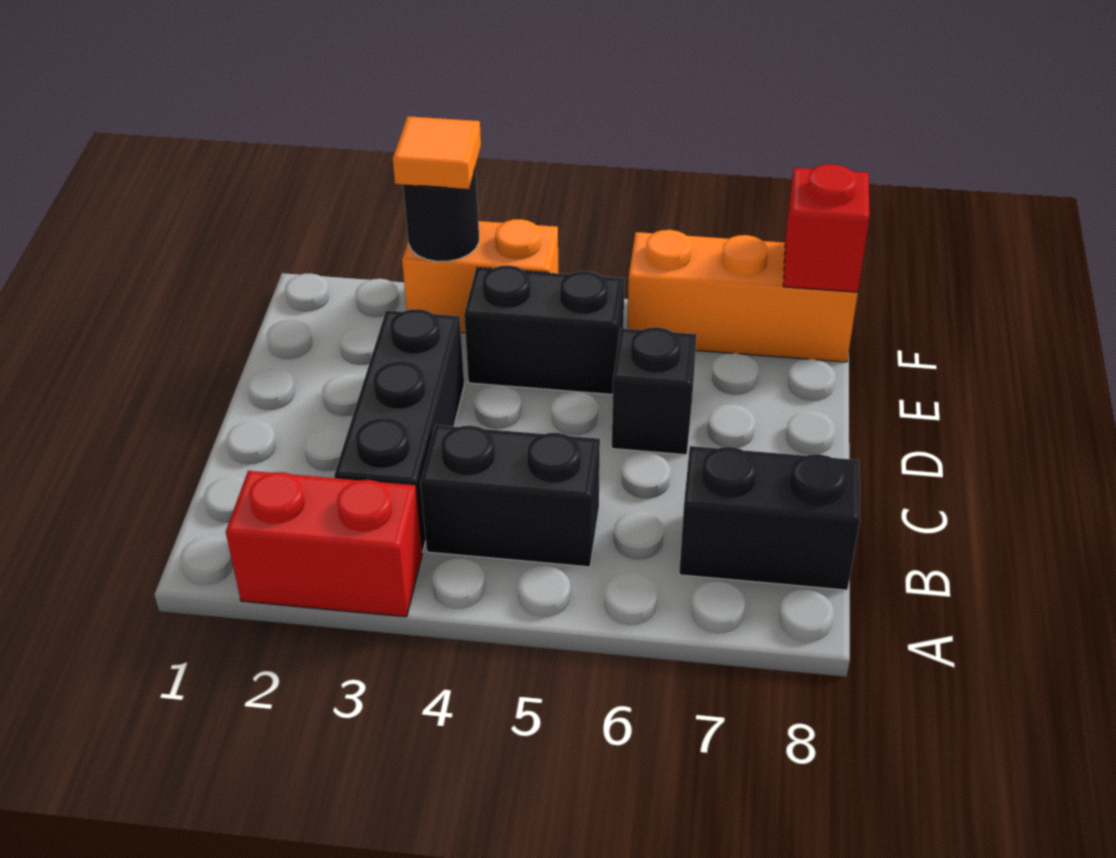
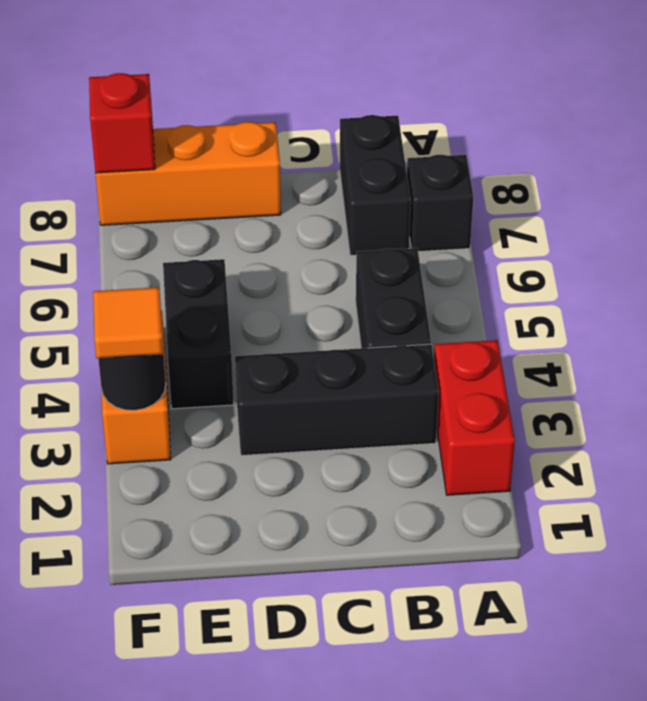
black 1x1 brick [612,327,697,455] -> black 1x1 brick moved to [407,155,473,252]
orange 1x3 brick [627,230,858,362] -> orange 1x3 brick turned to [96,122,281,225]

